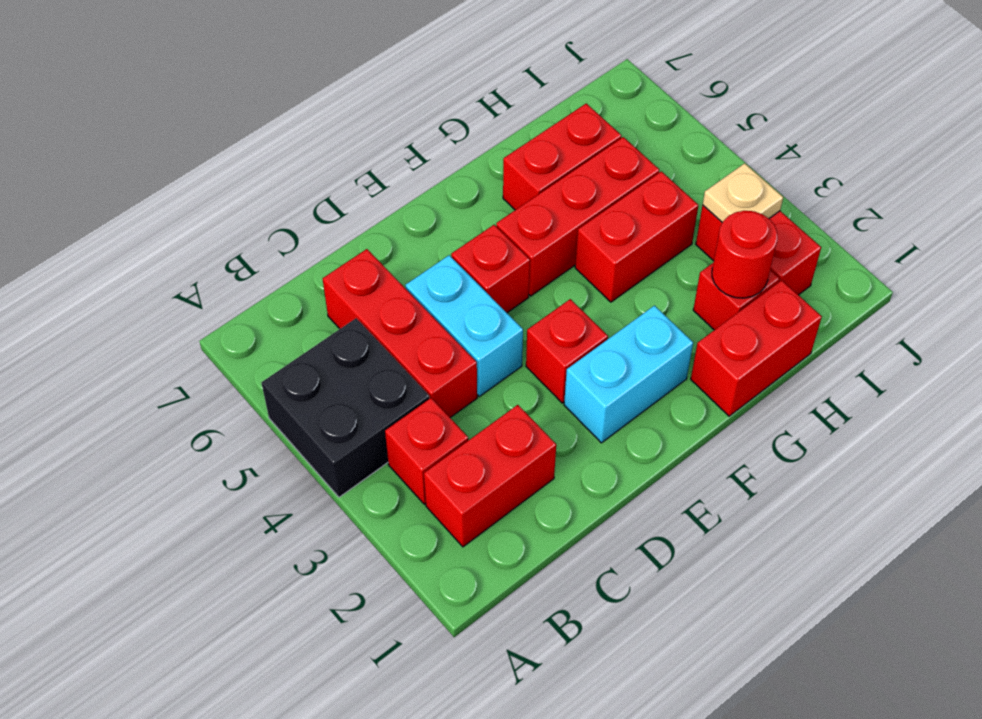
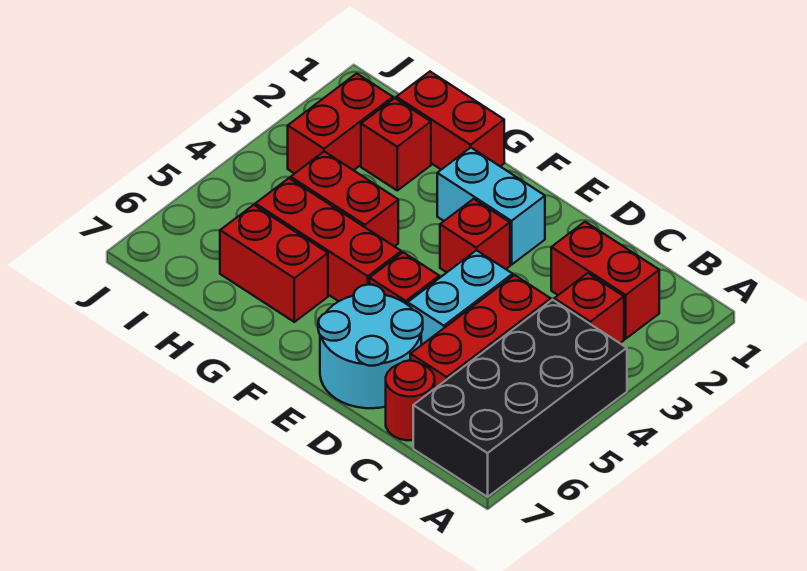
black 2x2 brick [261,318,429,497] -> black 2x4 brick [413,300,627,497]
none -> cyan 2x2 round brick [318,285,423,408]
red 1x1 round brick [712,211,777,298] -> red 1x1 round brick moved to [386,361,435,440]
tan 1x1 plate [703,163,783,222] -> none

